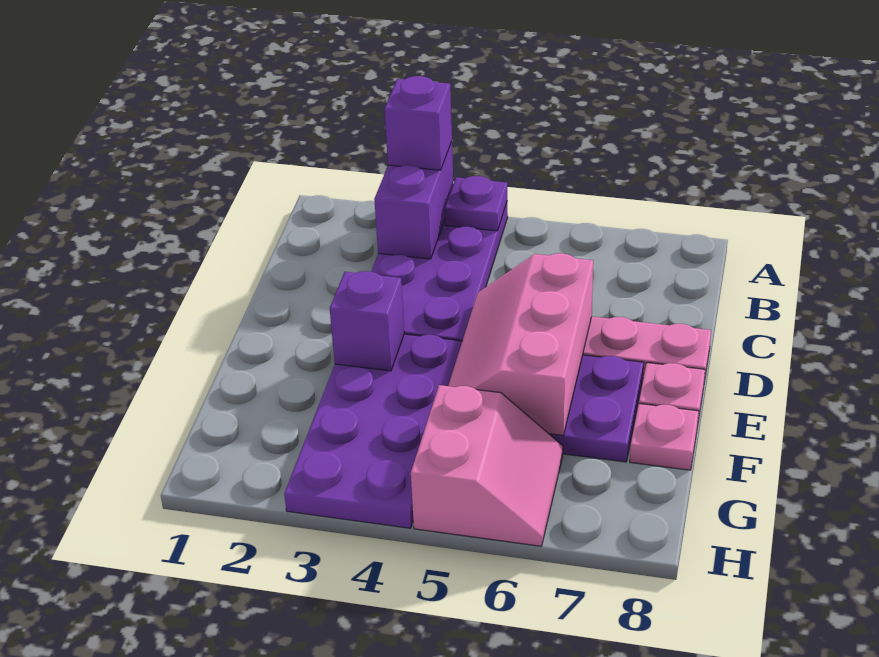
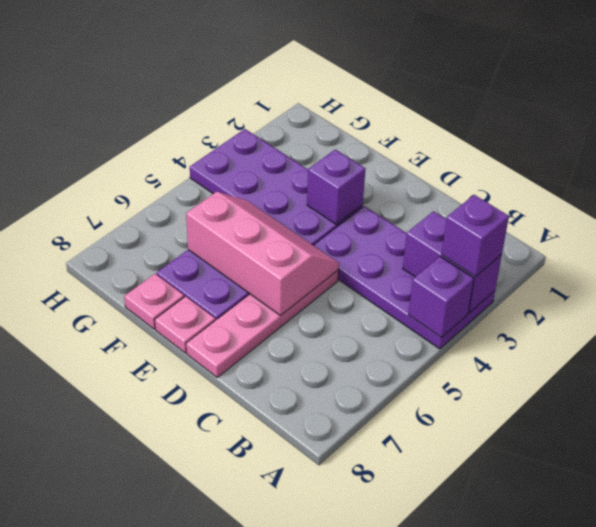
purple 1x1 plate [445,176,507,231] -> purple 1x1 brick [408,256,474,338]
pink 2x2 slope [411,385,563,546] -> none

